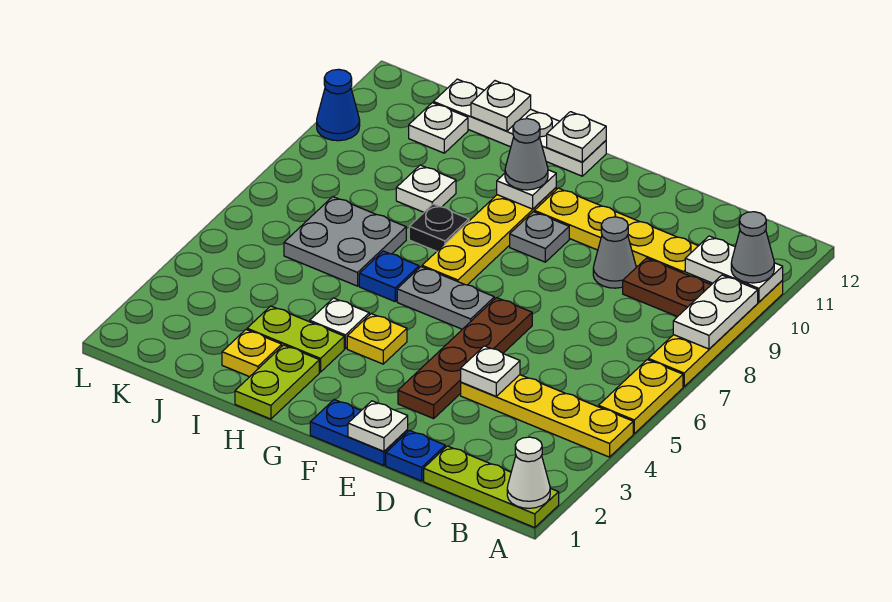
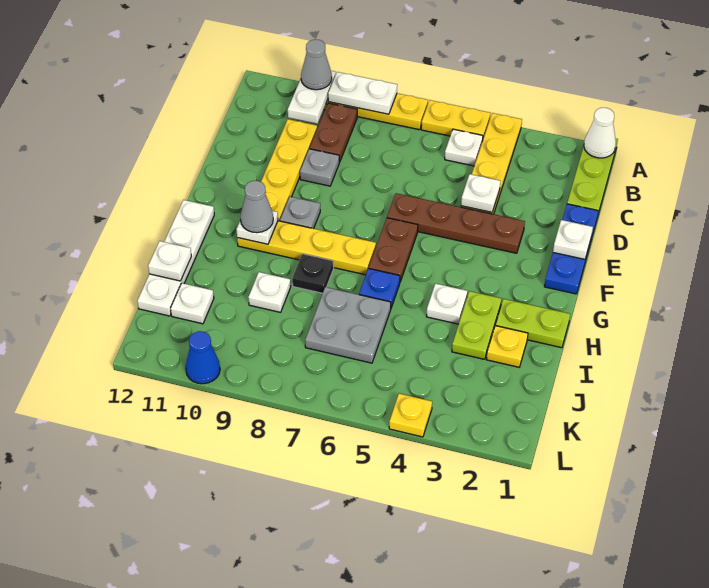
grey 1x1 cone [593,217,636,288] -> grey 1x1 plate [300,149,339,186]
grey 1x2 plate [397,267,494,329] -> brown 1x2 plate [369,218,418,281]
yellow 1x1 plate [347,314,407,364] -> yellow 1x1 plate moved to [389,394,432,437]
white 1x1 plate [547,112,606,162] -> white 1x1 plate moved to [445,129,483,166]

